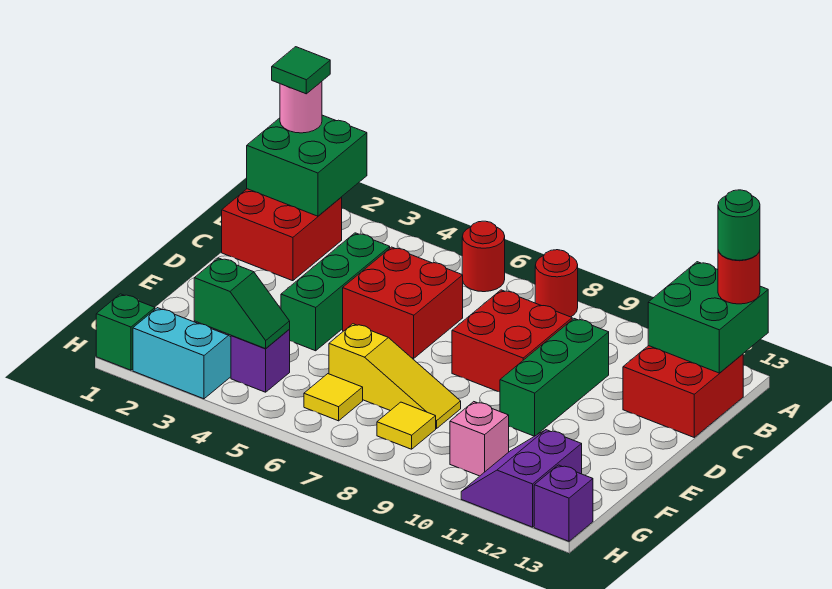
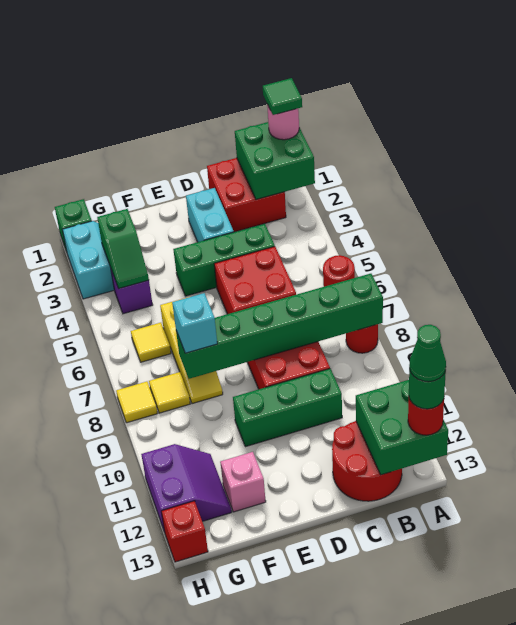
none -> green 1x6 brick [176,274,383,379]
none -> green 1x1 cone [409,325,446,382]
red 2x2 brick [623,346,743,437] -> red 2x2 round brick [332,421,402,501]
none -> cyan 1x2 brick [186,188,234,242]
none -> cyan 1x1 brick [172,293,217,353]
pink 1x1 brick [450,402,509,476] -> pink 1x1 brick moved to [220,452,266,512]
purple 2x2 slope [461,430,582,527] -> purple 2x2 slope turned to [141,444,232,532]
none -> yellow 1x1 tile [116,382,157,423]
purple 1x1 brick [534,465,593,541] -> red 1x1 brick [161,501,208,562]

